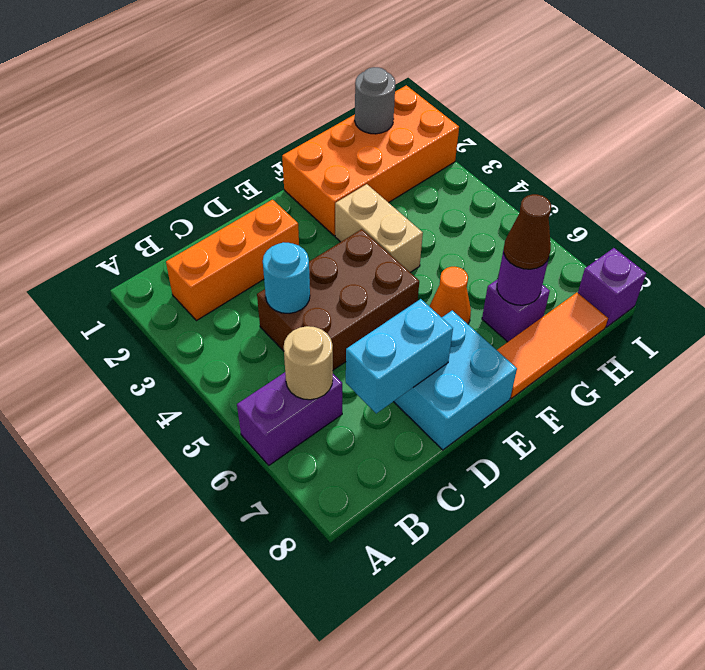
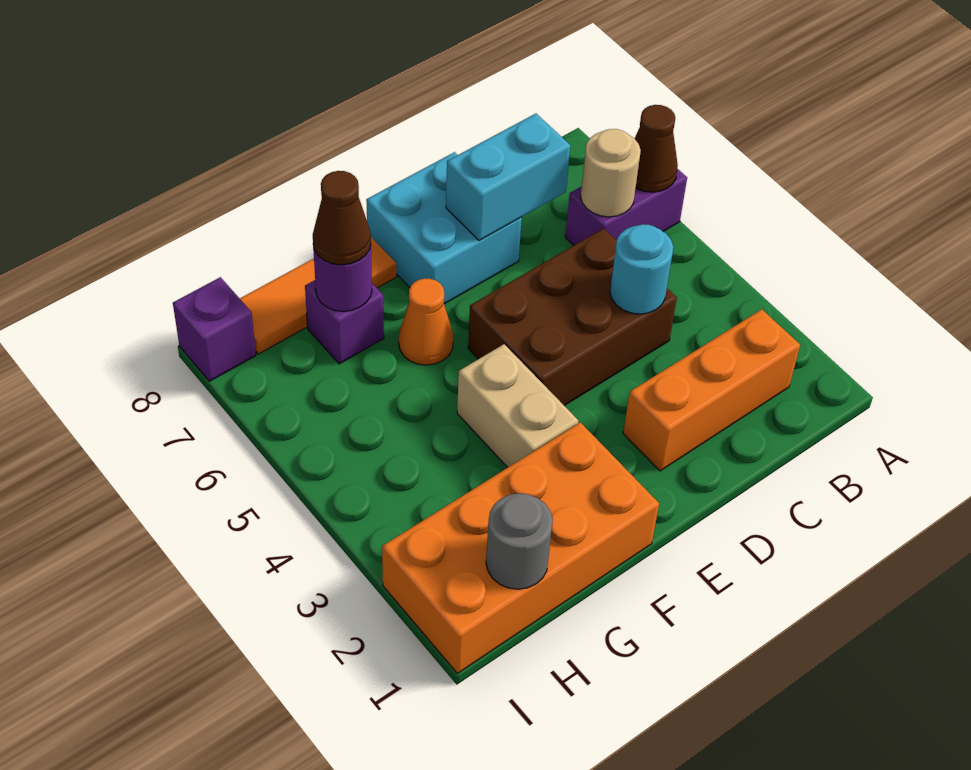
none -> brown 1x1 cone [635,105,678,192]

